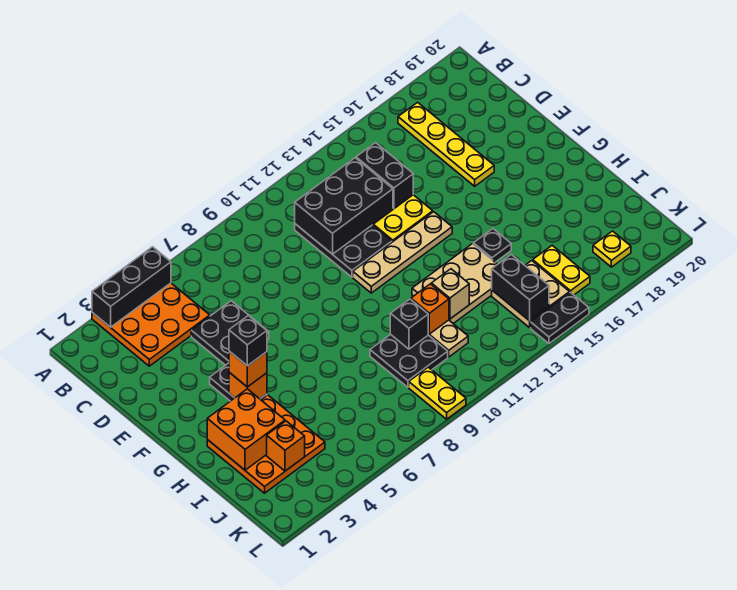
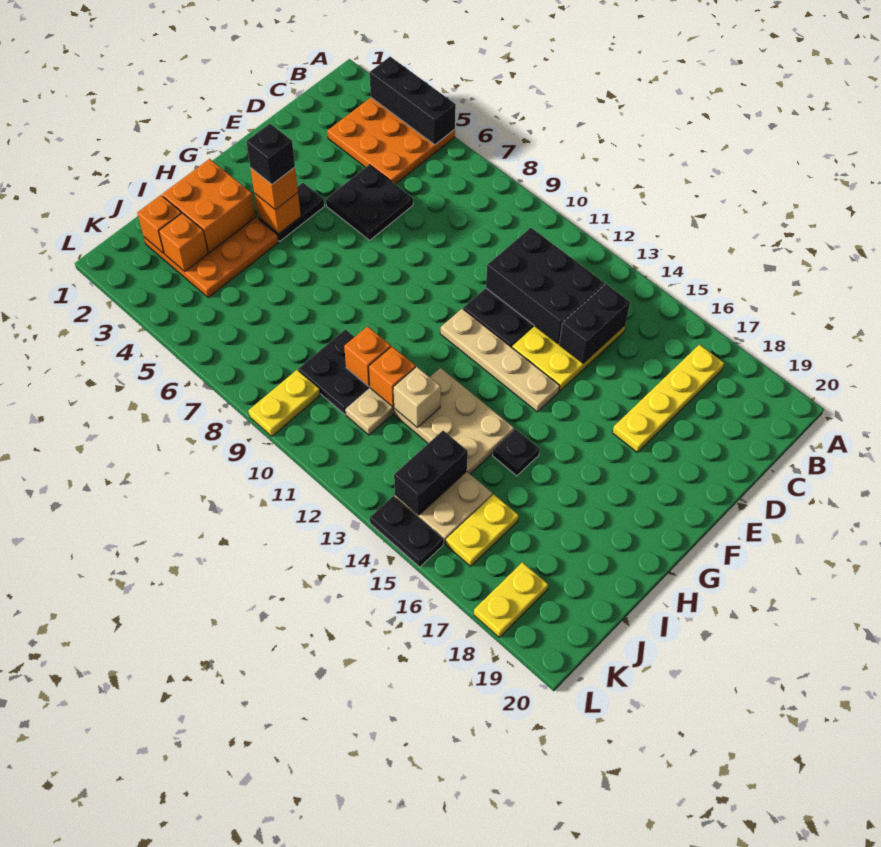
black 1x1 brick [390,299,428,349] -> orange 1x1 brick [344,326,391,386]
none -> orange 1x1 brick [137,195,182,253]
yellow 1x1 plate [593,231,631,267] -> yellow 1x2 plate [474,562,548,637]

